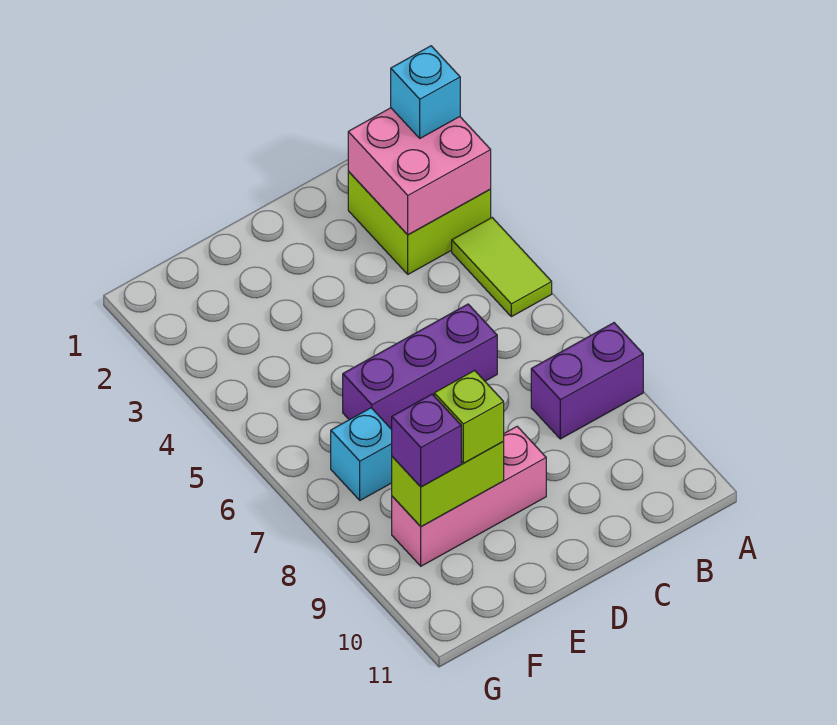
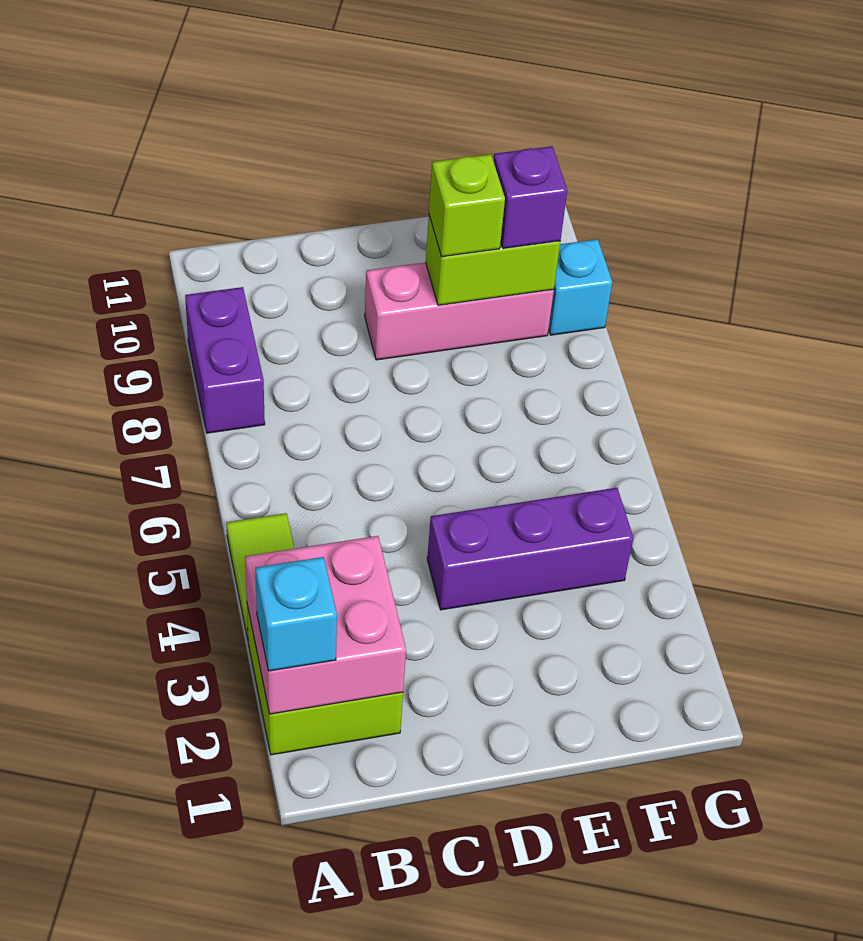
purple 1x2 brick [531,323,643,439] -> purple 1x2 brick turned to [185,287,265,433]
purple 1x3 brick [343,304,497,429] -> purple 1x3 brick moved to [427,488,633,610]
cyan 1x1 brick [331,408,392,500] -> cyan 1x1 brick moved to [549,239,612,335]

